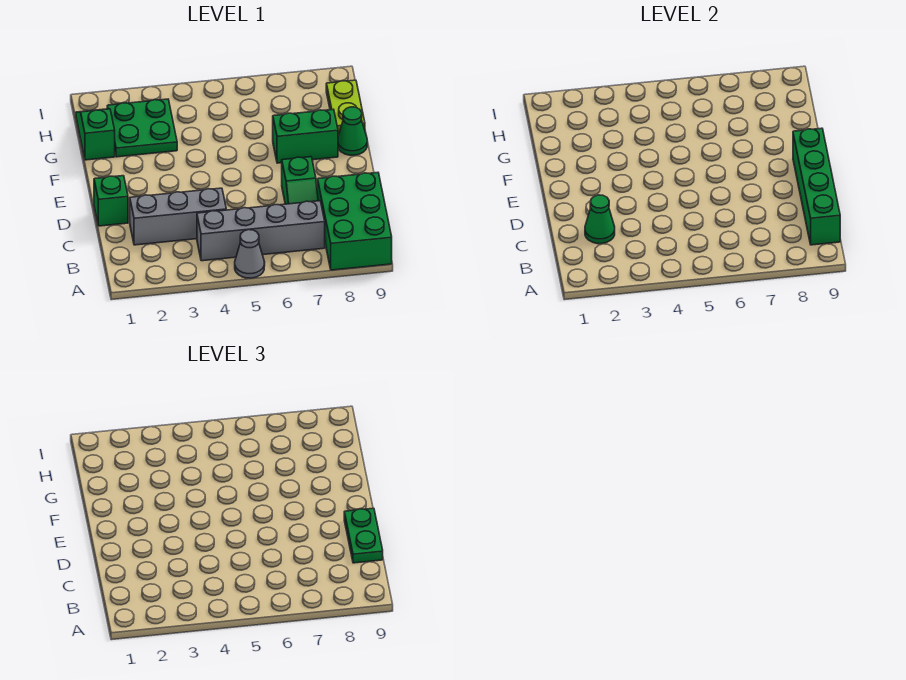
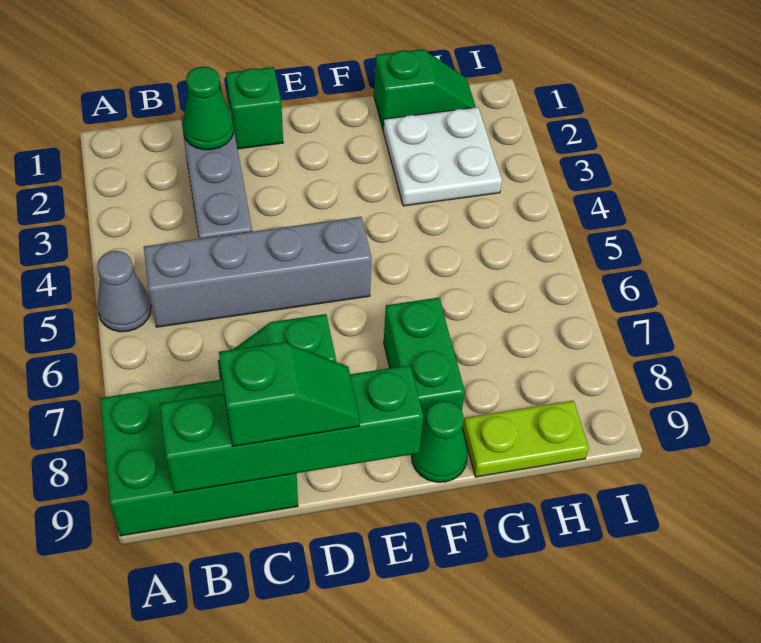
grey 1x4 brick [197,201,325,261] -> grey 1x4 brick turned to [144,217,372,327]
green 1x2 plate [344,508,383,563] -> green 1x2 slope [219,342,360,446]
green 2x2 plate [107,99,177,157] -> white 2x2 plate [383,107,502,206]

